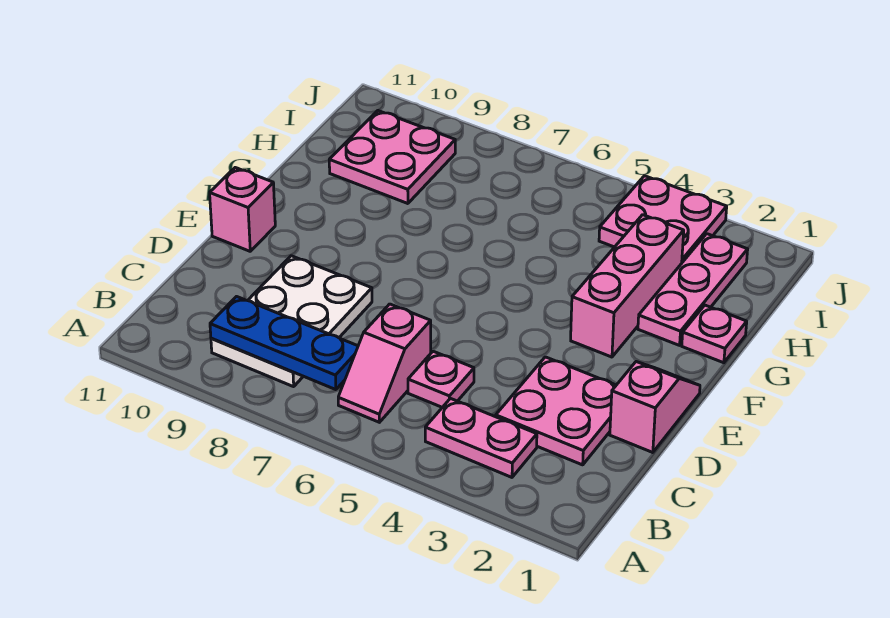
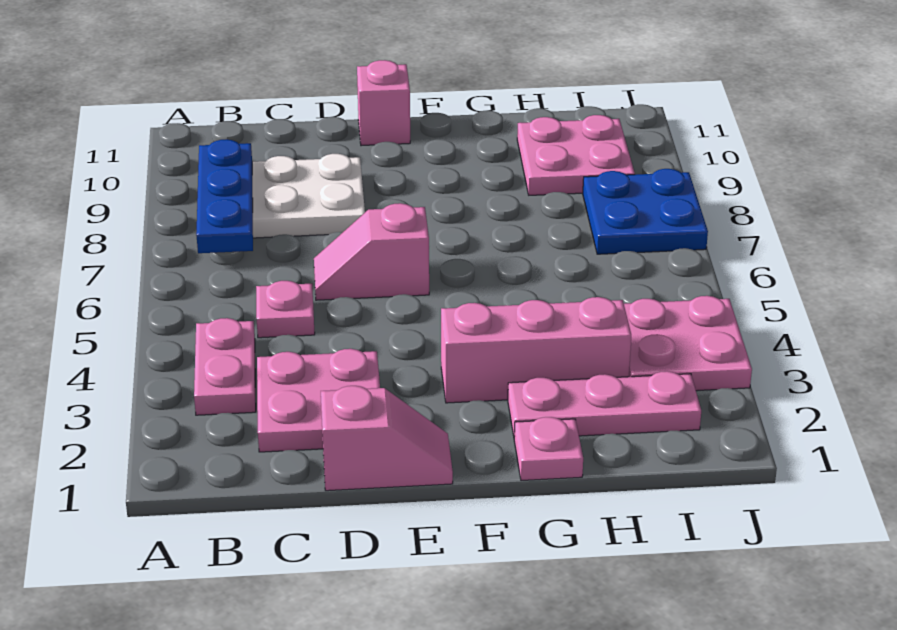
pink 1x2 slope [338,304,431,422] -> pink 1x2 slope moved to [314,203,429,300]
none -> blue 2x2 plate [583,169,708,254]

